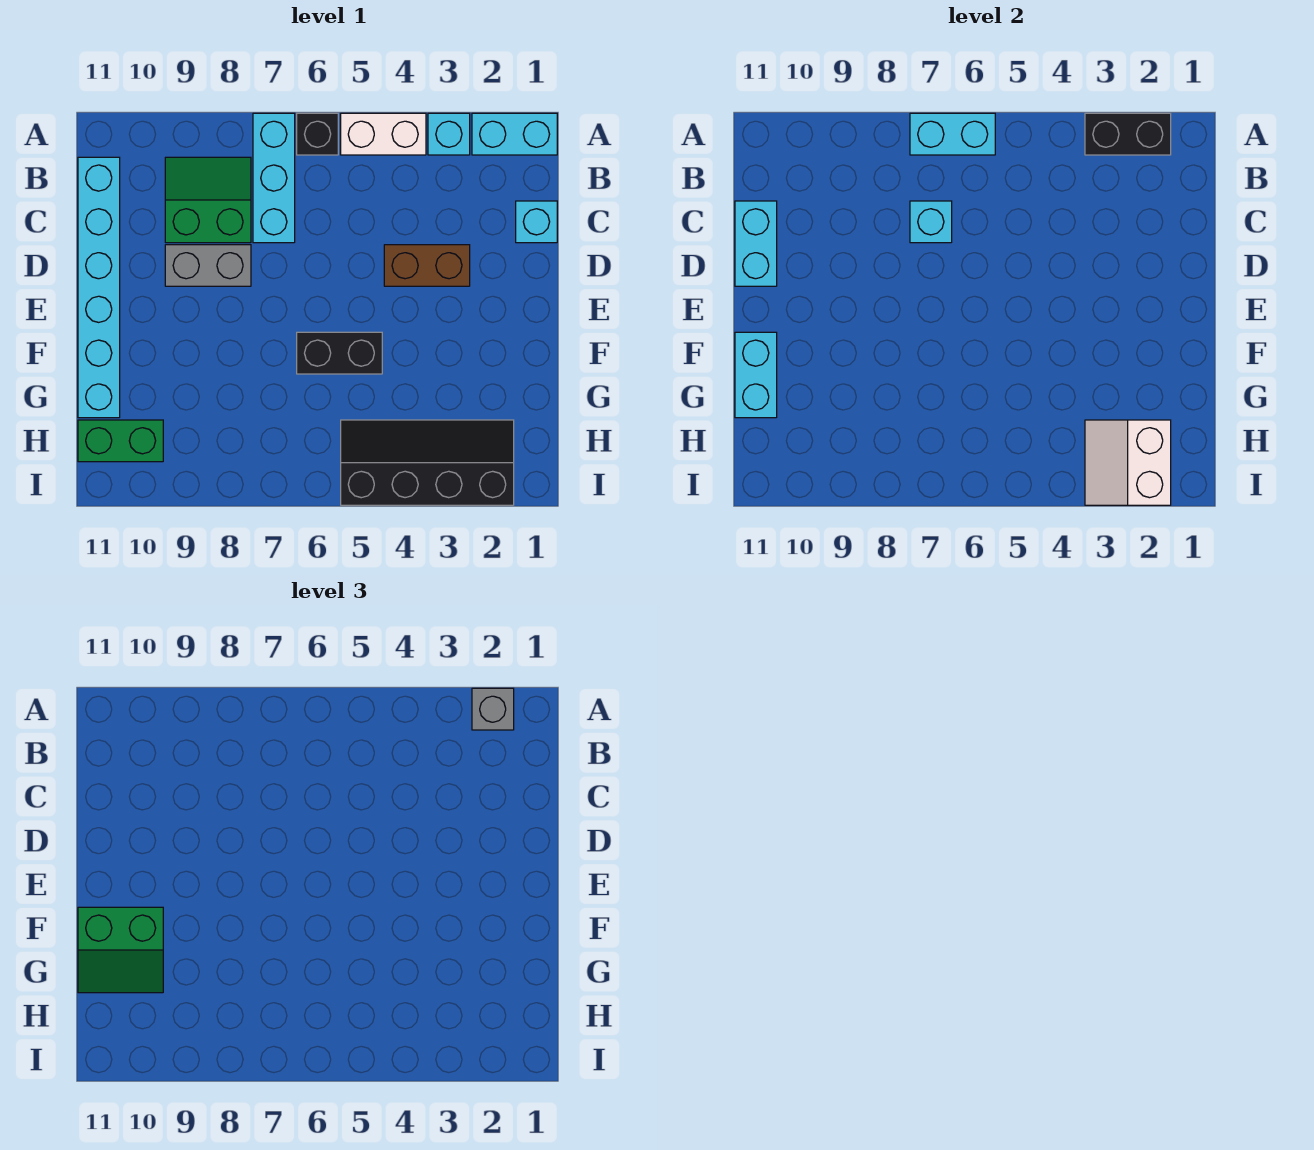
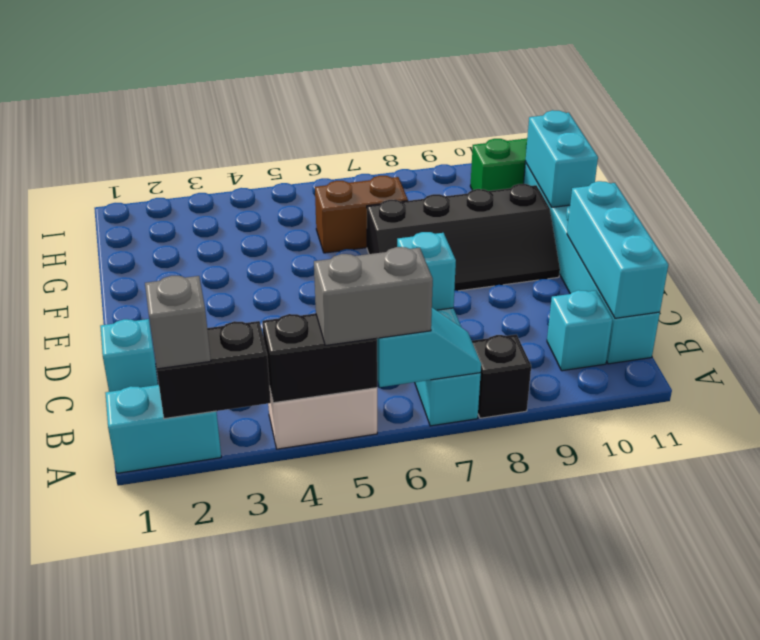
cyan 1x1 brick [428,113,470,155] -> cyan 1x1 brick moved to [547,290,612,371]
black 1x1 brick [297,113,338,155] -> black 1x1 brick moved to [472,334,531,418]
cyan 1x2 brick [910,113,995,155] -> cyan 1x2 slope [377,308,481,387]
green 2x2 slope [165,157,251,243] -> none
cyan 1x2 brick [735,201,777,286] -> cyan 1x3 brick [567,181,668,318]
brown 1x2 brick [384,245,470,286] -> brown 1x2 brick moved to [315,176,408,253]
grey 1x2 brick [165,245,251,286] -> grey 1x2 brick moved to [314,247,433,345]
black 1x2 brick [297,332,382,374] -> black 1x2 brick moved to [262,313,377,403]
green 2x2 slope [78,907,163,993] -> none
black 2x4 slope [341,420,514,505] -> black 2x4 slope moved to [367,184,560,291]
white 2x2 slope [1085,420,1171,505] -> none

